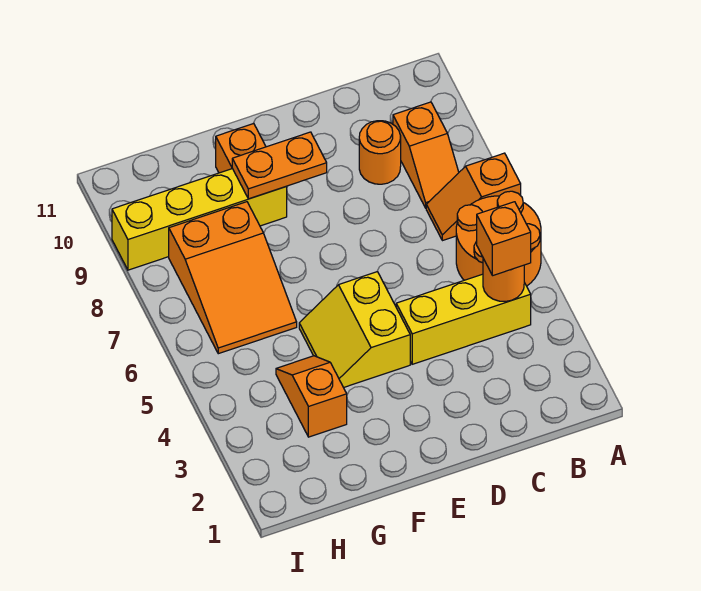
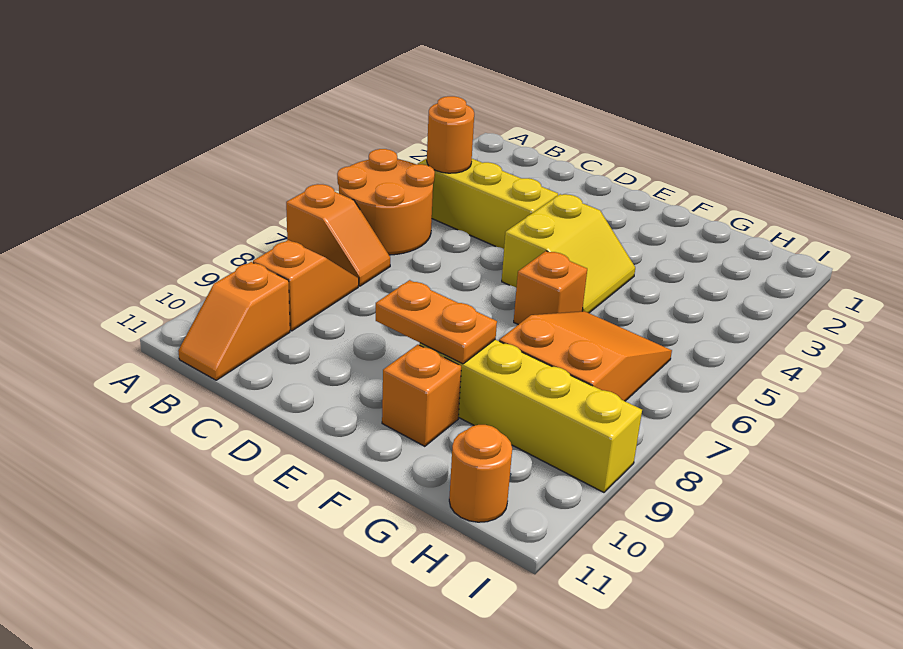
orange 1x1 brick [477,202,531,276] -> orange 1x1 brick moved to [514,251,587,325]
orange 1x1 round brick [359,121,401,184] -> orange 1x1 round brick moved to [449,425,512,522]
orange 1x2 slope [276,356,347,437] -> orange 1x2 slope moved to [178,262,290,380]

